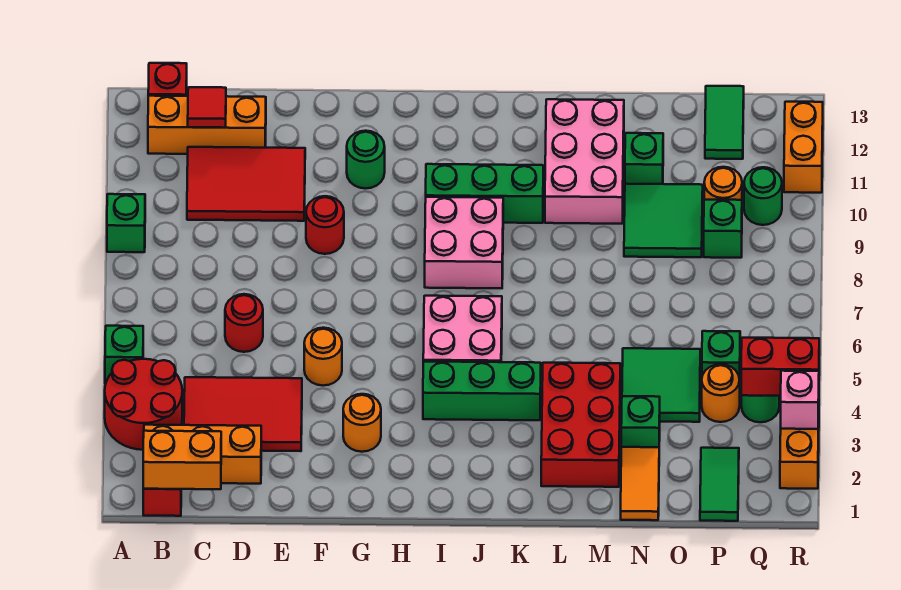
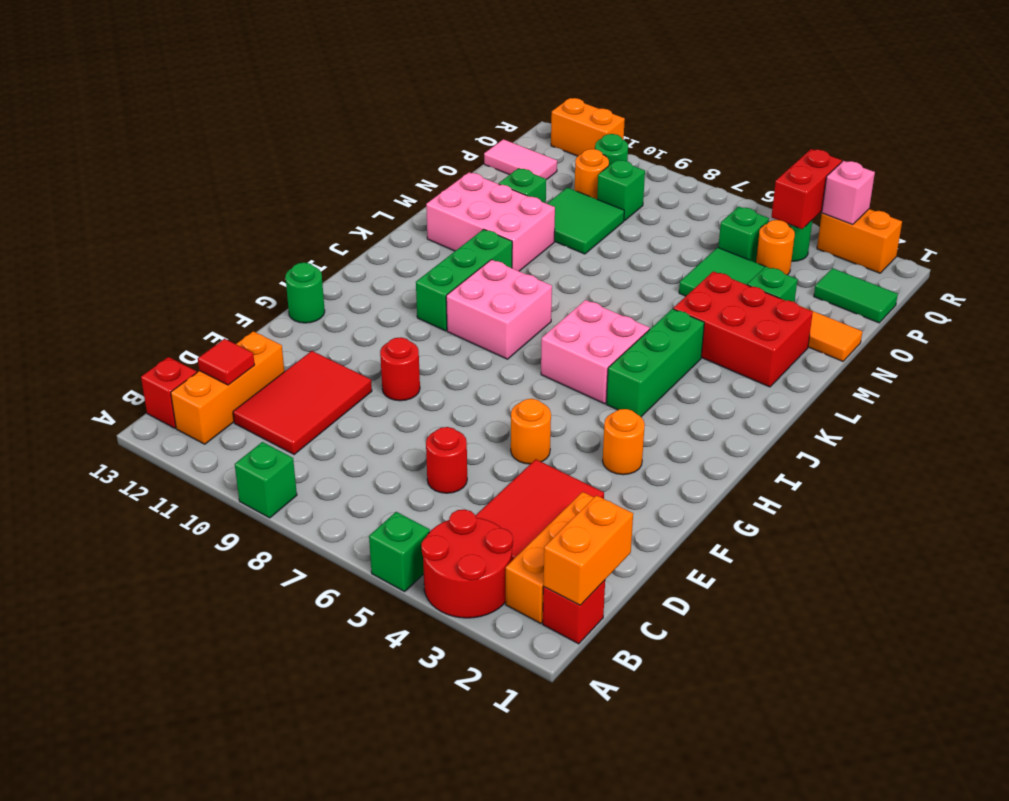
green 1x1 round brick [347,131,385,189] -> green 1x1 round brick moved to [285,263,325,323]
green 1x2 tile [705,86,744,159] -> pink 1x2 tile [484,139,557,180]

